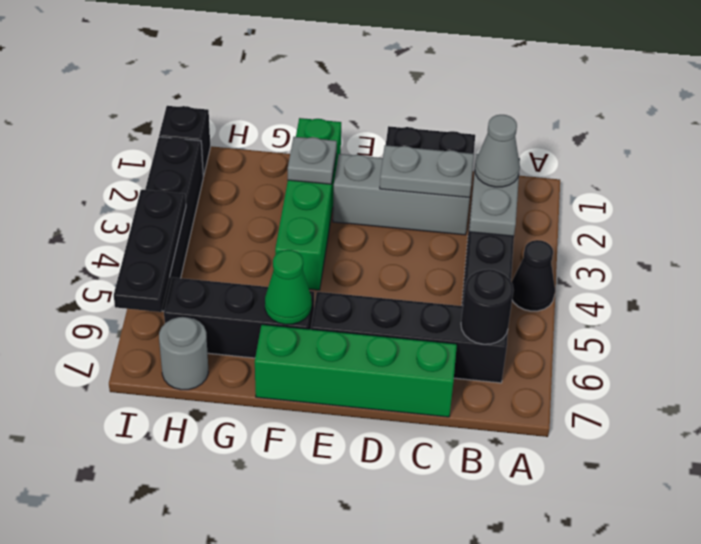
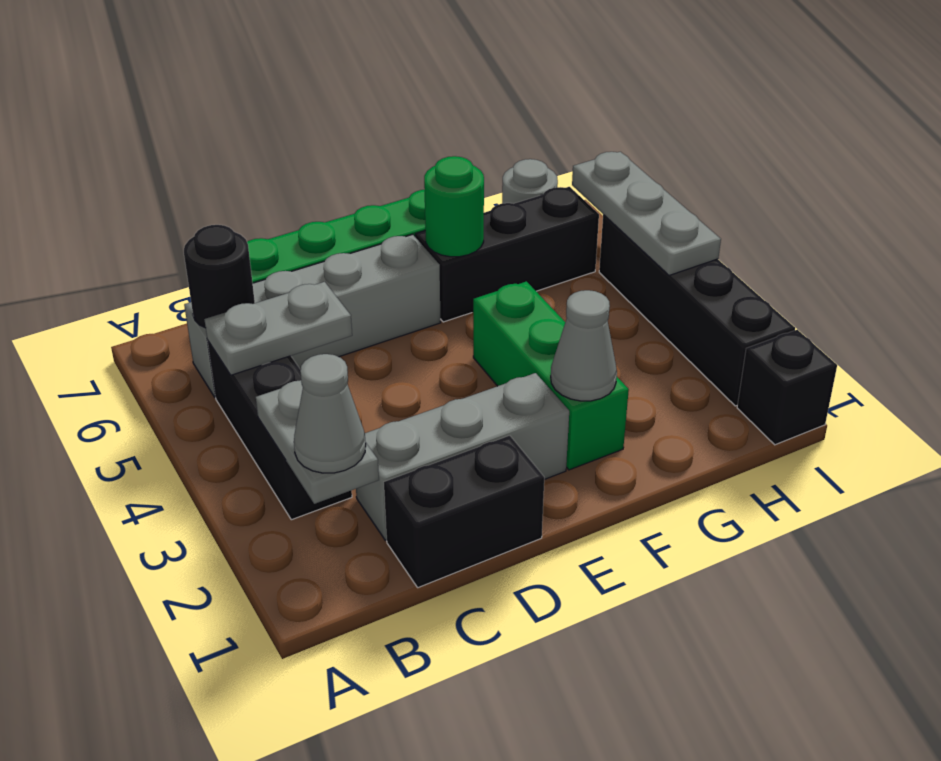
black 1x1 cone [512,240,555,311] -> none
black 1x4 brick [311,292,508,383] -> grey 1x4 brick [184,234,441,398]
grey 1x2 plate [380,145,474,198] -> grey 1x2 plate moved to [204,282,352,375]
green 1x4 brick [275,118,341,290] -> green 1x3 brick [473,281,629,470]
grey 1x1 plate [288,137,337,184] -> grey 1x1 cone [551,290,617,401]
green 1x1 cone [265,250,312,324] -> green 1x1 round brick [424,156,484,257]
black 1x3 plate [114,190,186,312] -> grey 1x3 plate [572,152,721,275]

